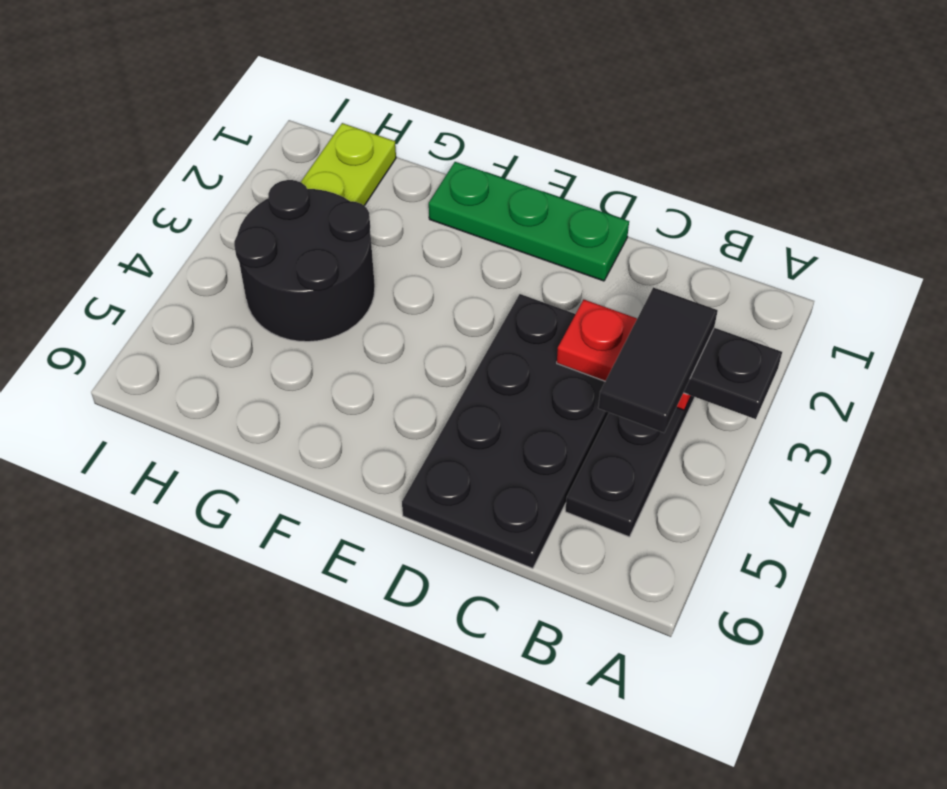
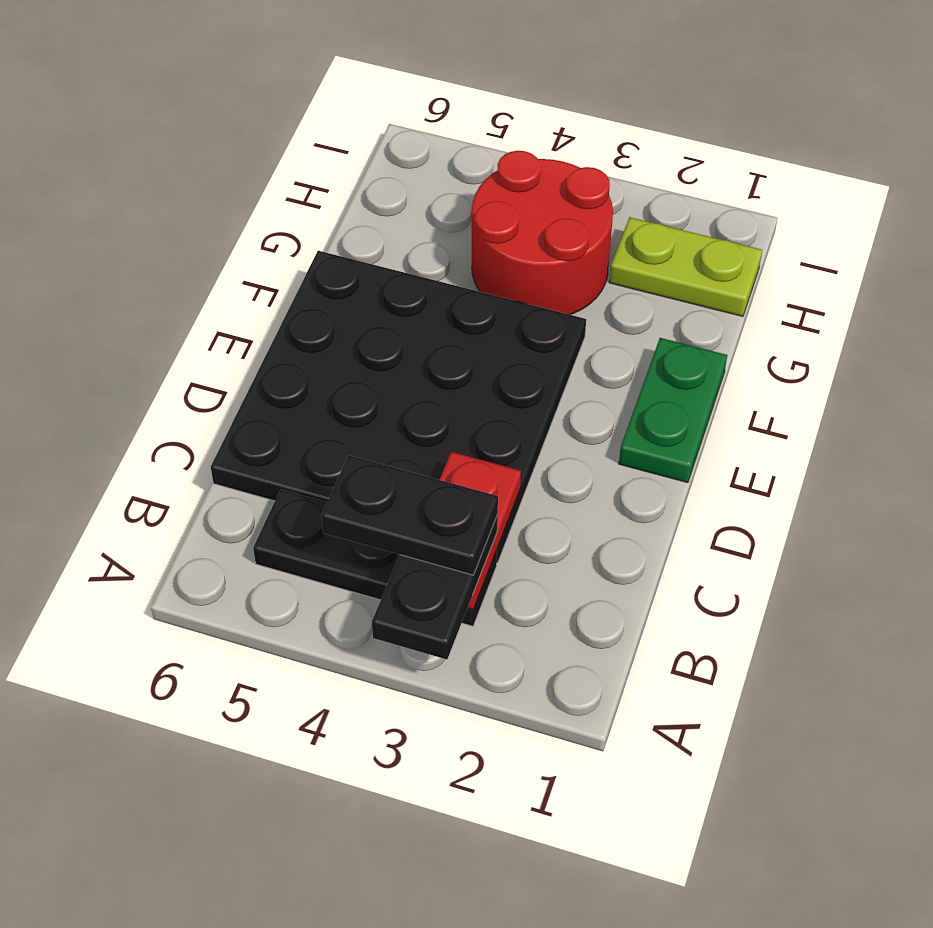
black 1x2 tile [598,287,718,433] -> black 1x2 plate [321,455,498,575]
black 2x4 plate [402,294,609,569] -> black 4x4 plate [211,251,586,563]
green 1x3 plate [429,162,629,281] -> green 1x2 plate [619,338,727,483]
black 2x2 round brick [234,180,375,342] -> red 2x2 round brick [472,151,613,315]

